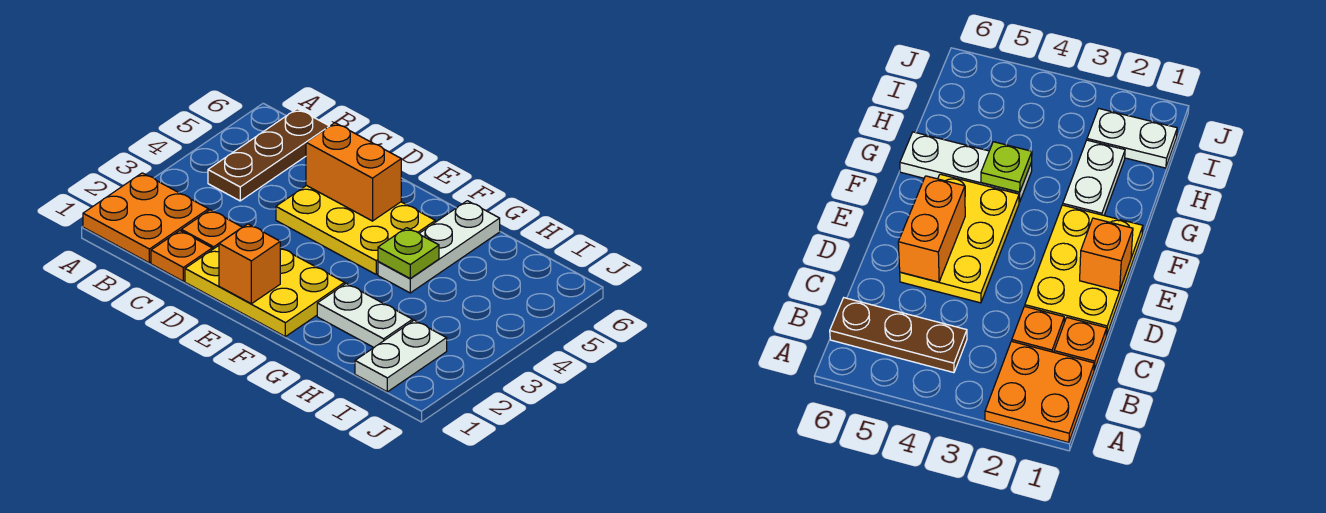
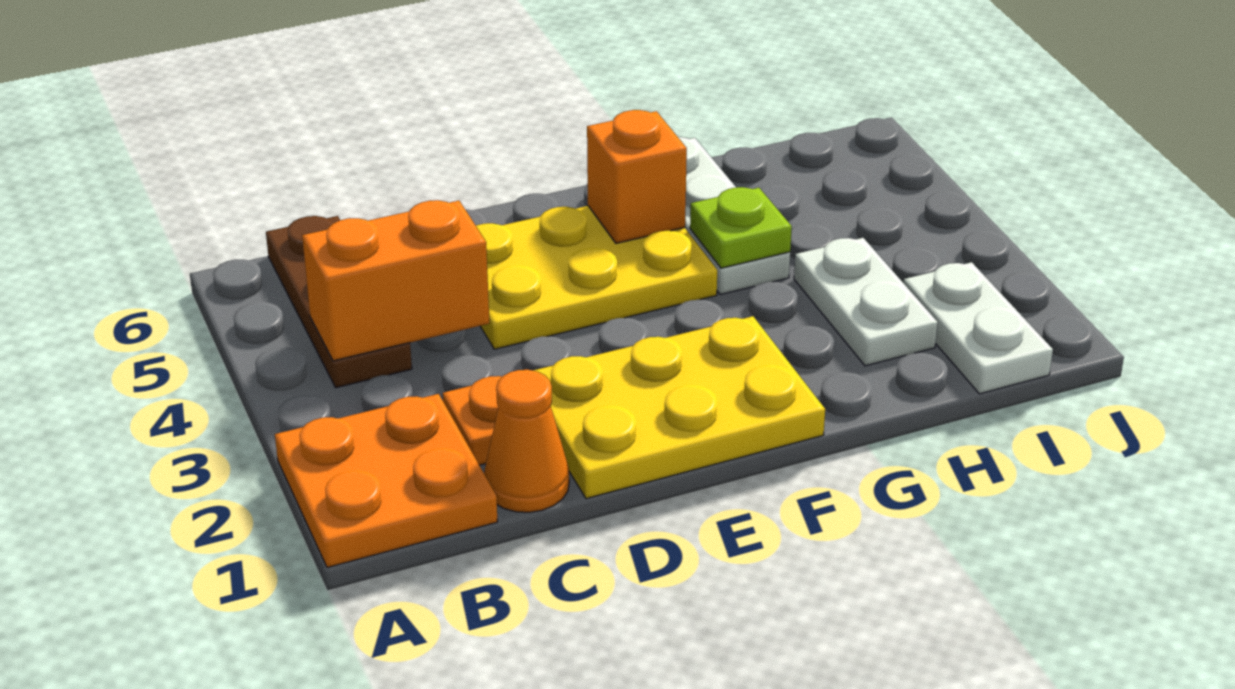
orange 1x1 plate [151,231,212,281] -> orange 1x1 cone [484,370,569,512]
orange 1x2 brick [306,123,401,221] -> orange 1x2 brick moved to [302,200,489,361]
orange 1x1 brick [219,224,280,304] -> orange 1x1 brick moved to [587,110,687,243]
white 1x2 plate [317,283,413,347] -> white 1x2 plate turned to [794,238,938,366]

